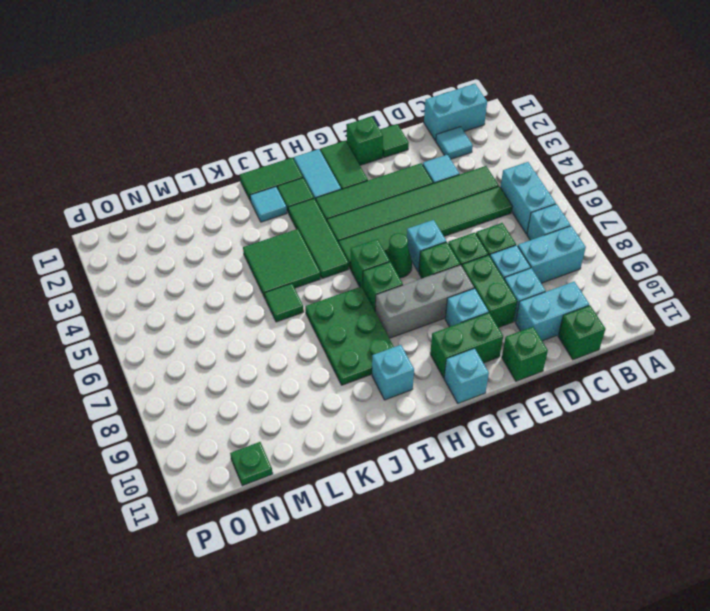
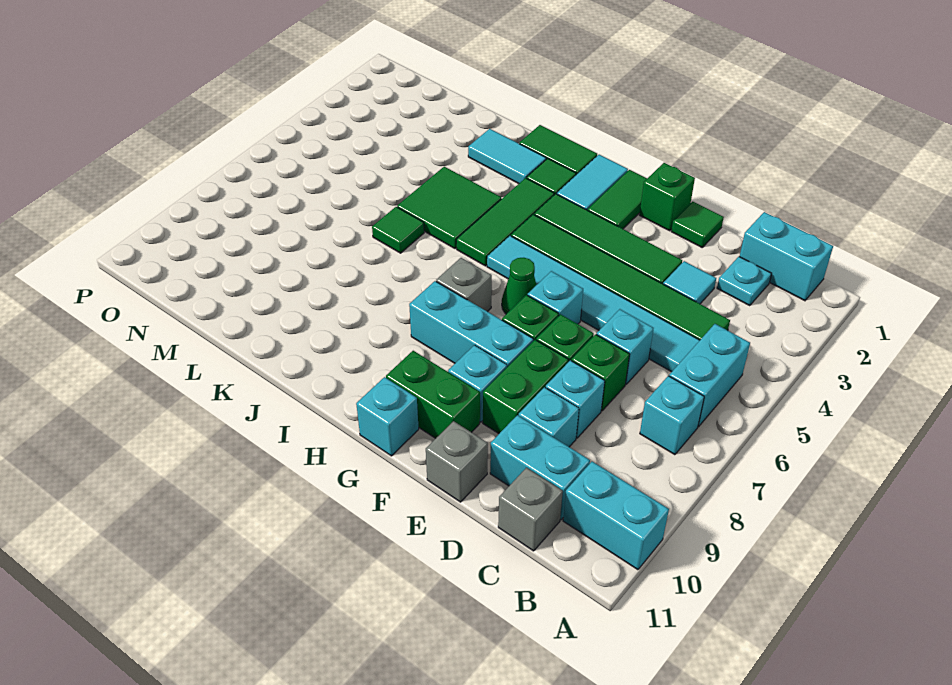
cyan 1x2 brick [518,226,586,283] -> cyan 1x2 brick moved to [563,462,669,570]
cyan 1x1 tile [436,127,473,159] -> cyan 1x1 plate [717,257,772,306]
green 1x6 tile [339,186,512,269] -> cyan 1x6 tile [487,236,700,372]
green 1x1 brick [558,306,606,360] -> grey 1x1 brick [498,468,563,551]
green 1x1 brick [502,327,548,381] -> grey 1x1 brick [426,421,488,502]
grey 1x3 brick [375,265,474,338] -> cyan 1x3 brick [409,281,533,367]
green 1x1 brick [351,239,390,288] -> none
green 1x1 brick [363,262,403,310] -> grey 1x1 brick [436,258,492,312]
green 2x3 plate [305,287,394,385] -> none
cyan 1x1 brick [372,345,414,400] -> cyan 1x1 brick moved to [596,309,654,384]
cyan 1x1 tile [250,187,287,222] -> cyan 1x2 tile [468,129,546,184]
green 1x1 plate [230,442,273,486] -> none

